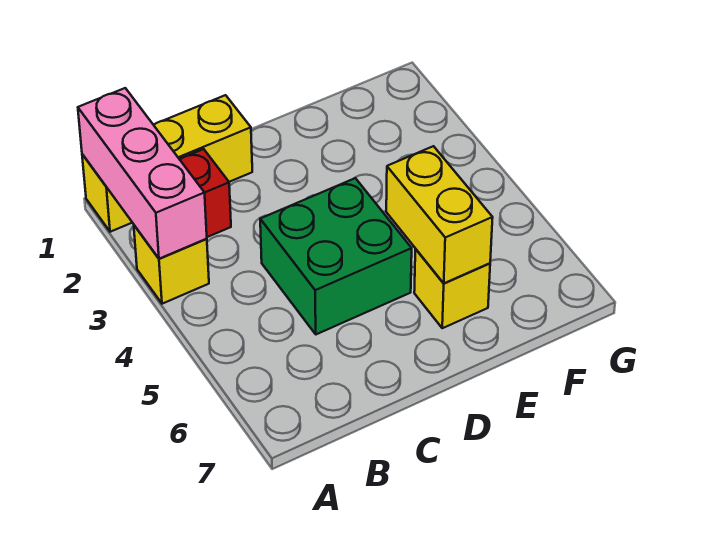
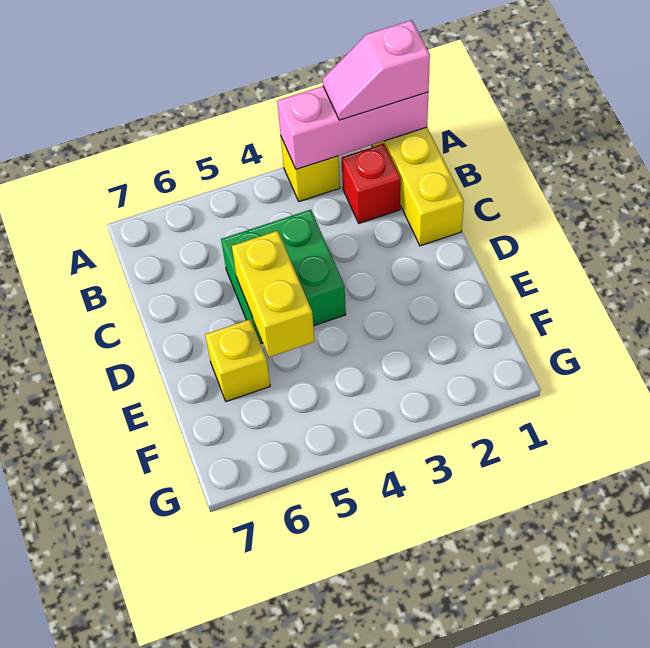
none -> pink 1x2 slope [323,20,430,120]
yellow 1x2 brick [386,146,493,283] -> yellow 1x2 brick turned to [232,231,315,357]

